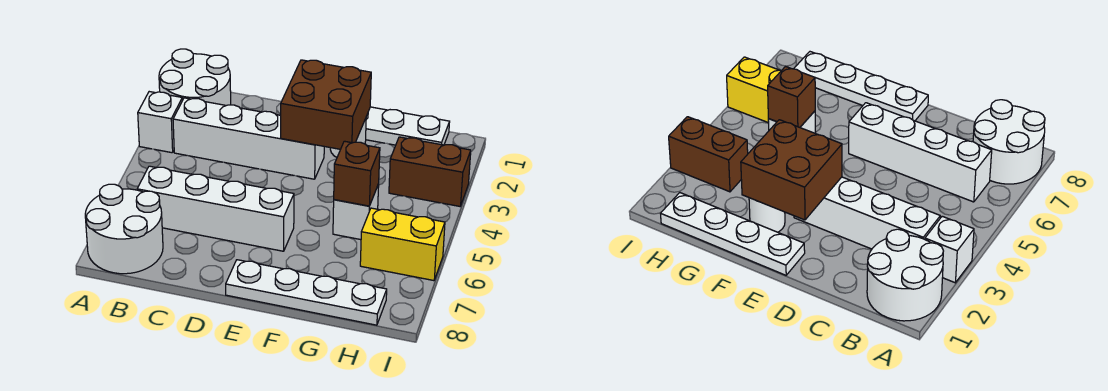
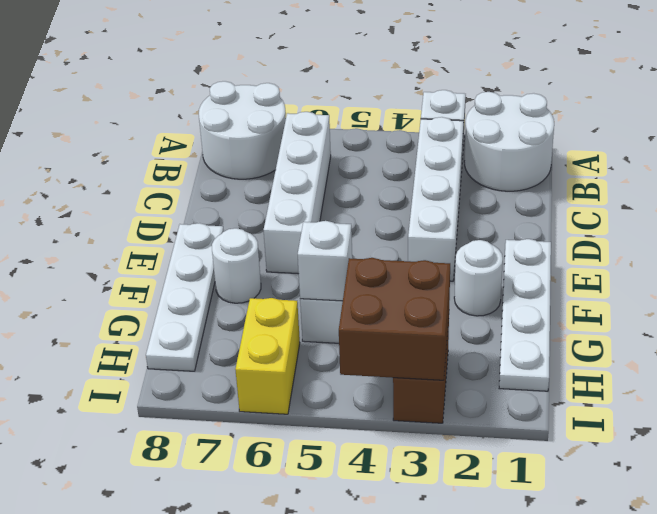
brown 2x2 brick [281,60,371,149] -> brown 2x2 brick moved to [339,258,450,380]
none -> white 1x1 round brick [212,228,261,303]
brown 1x1 brick [334,141,380,206] -> white 1x1 brick [298,221,352,301]

